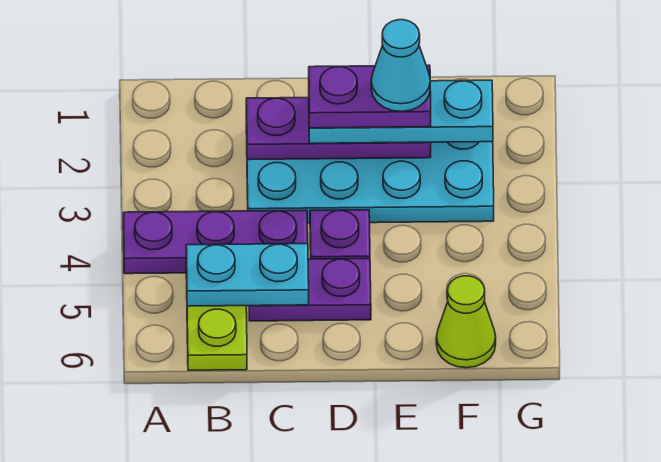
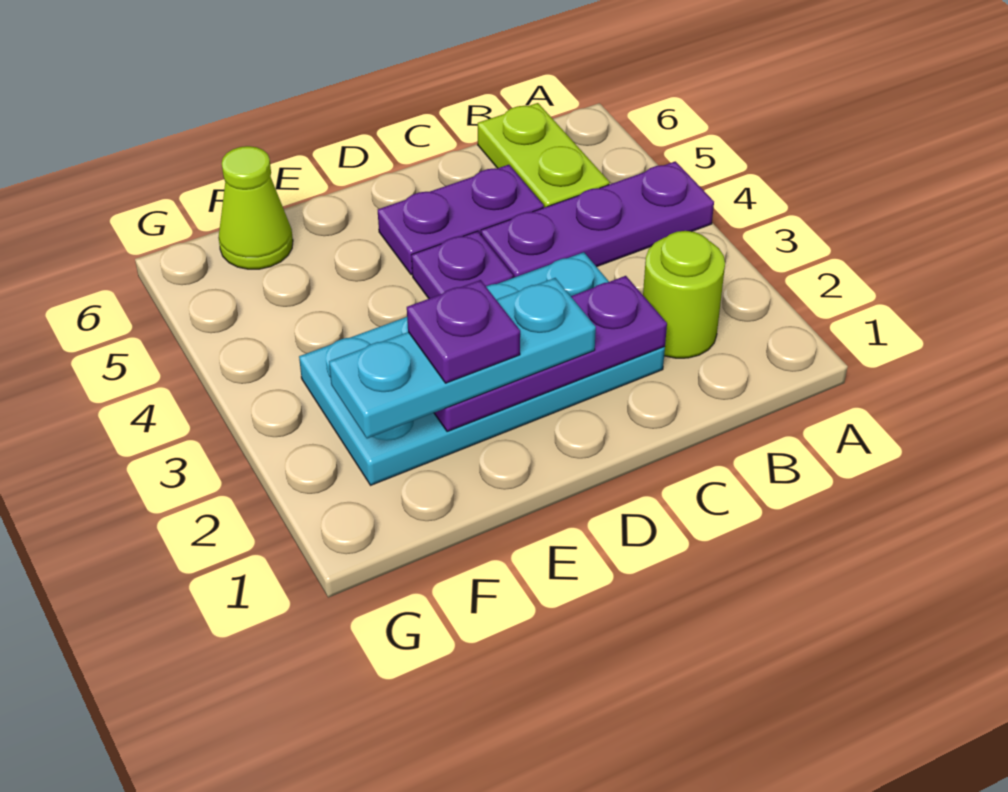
none -> lime 1x1 round brick [643,231,725,358]
cyan 1x2 plate [186,244,309,306] -> none
purple 1x2 plate [309,65,431,128] -> purple 1x1 plate [407,280,520,383]
cyan 1x1 cone [371,20,430,112] -> none

